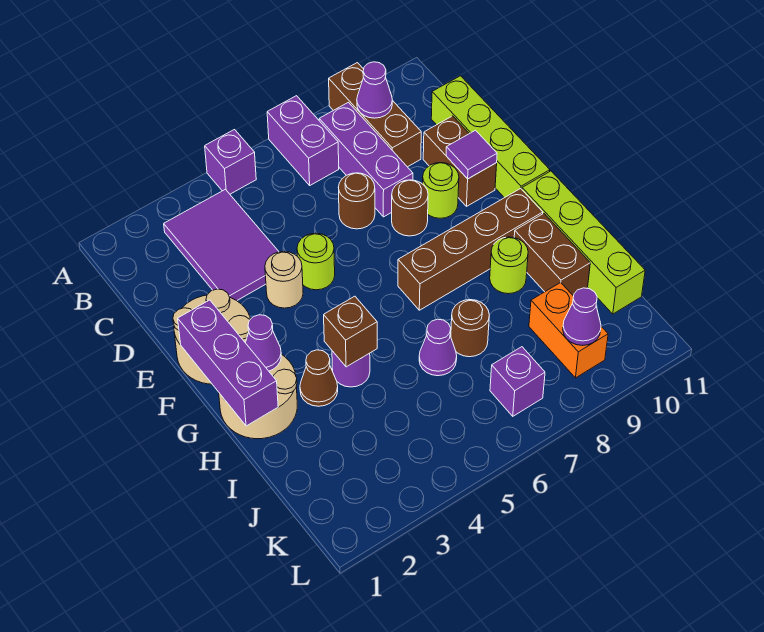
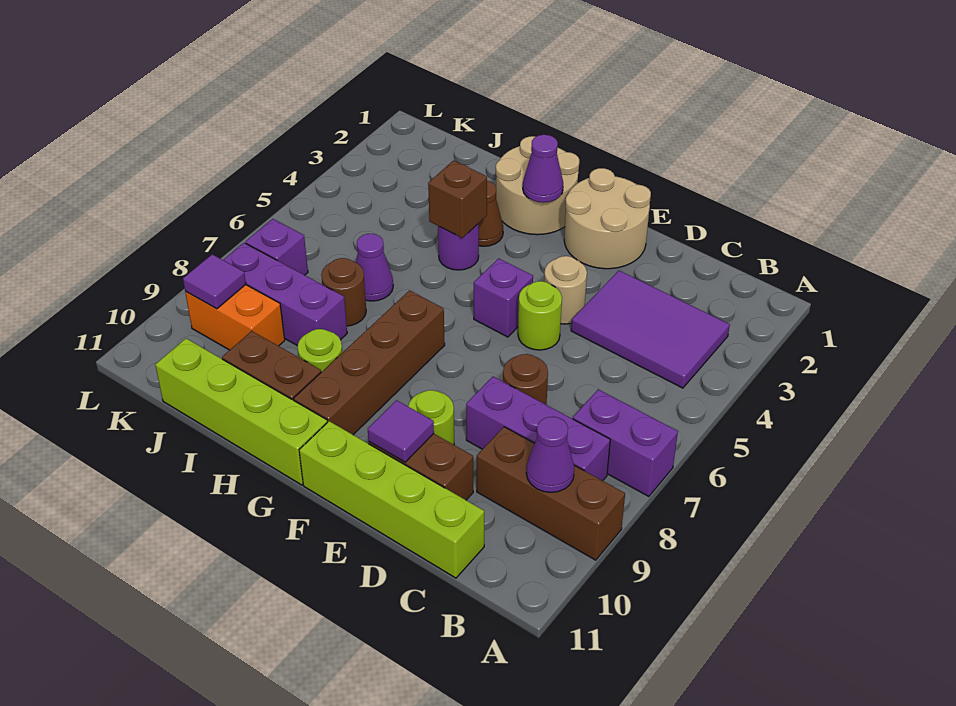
purple 1x1 brick [205,130,256,194] -> purple 1x1 brick moved to [474,258,533,337]
brown 1x1 round brick [392,180,428,236] -> none
purple 1x3 brick [178,300,278,426] -> purple 1x3 brick moved to [223,243,347,346]
purple 1x1 cone [563,288,601,345] -> purple 1x1 tile [183,254,246,309]

